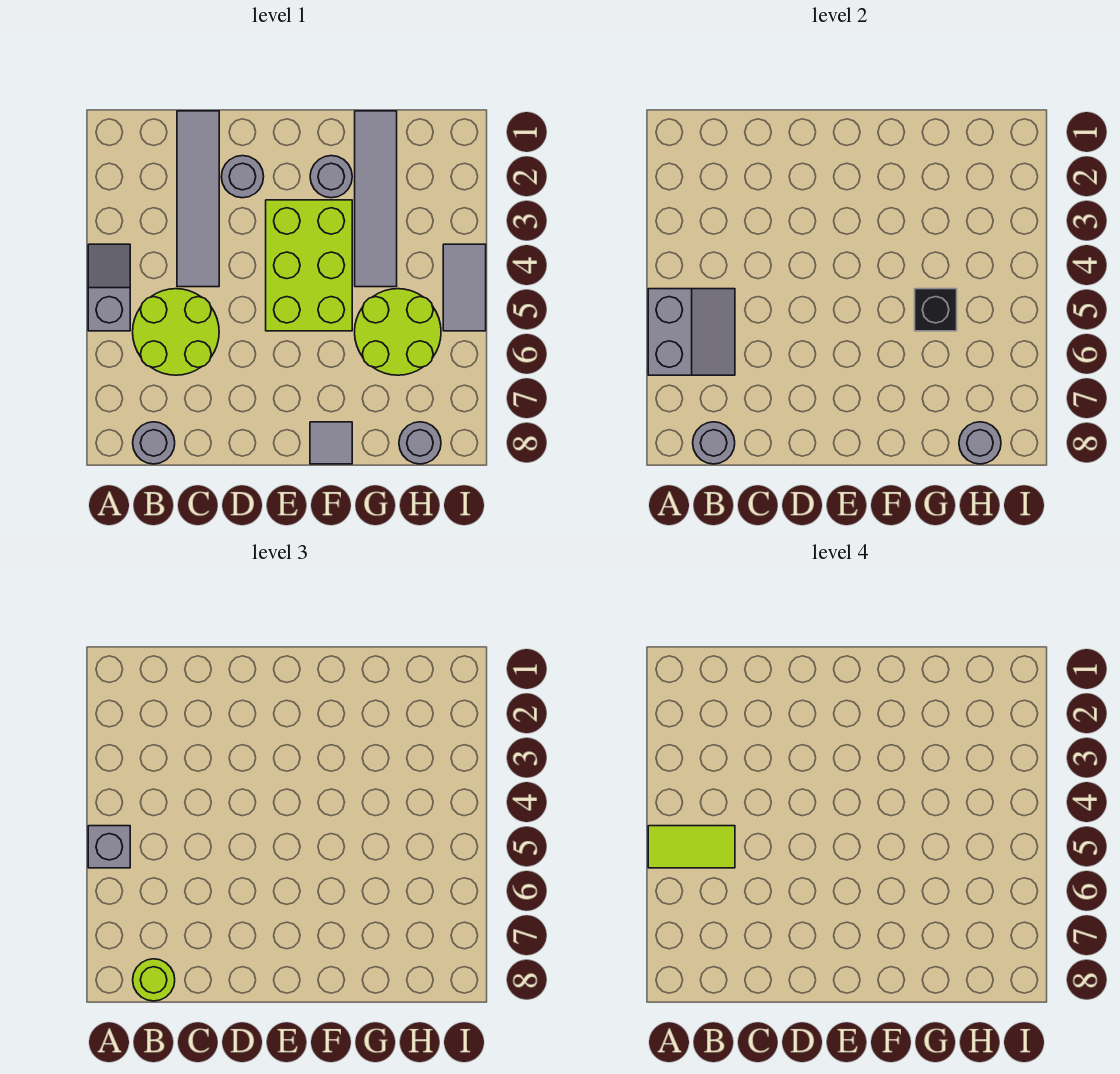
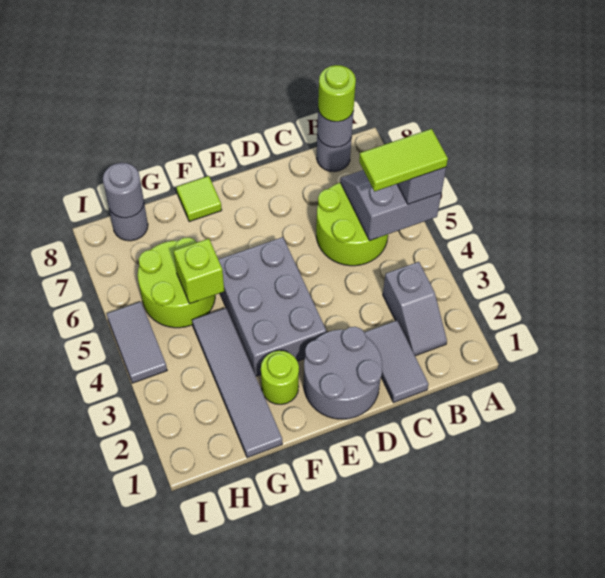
grey 1x2 slope [88,244,130,331] -> grey 1x2 slope moved to [383,262,447,356]
grey 2x2 slope [648,289,735,375] -> grey 2x2 slope turned to [340,170,441,241]
grey 1x4 tile [177,111,219,287] -> grey 1x2 tile [364,321,428,403]
grey 1x1 round brick [221,156,264,198] -> grey 2x2 round brick [304,327,382,419]
lime 2x3 brick [266,200,352,331] -> grey 2x3 brick [218,237,326,376]
grey 1x1 round brick [310,156,352,198] -> lime 1x1 round brick [261,351,299,404]
grey 1x1 tile [310,422,352,464] -> lime 1x1 tile [176,176,222,222]
black 1x1 brick [915,289,957,331] -> lime 1x1 brick [174,239,224,304]

